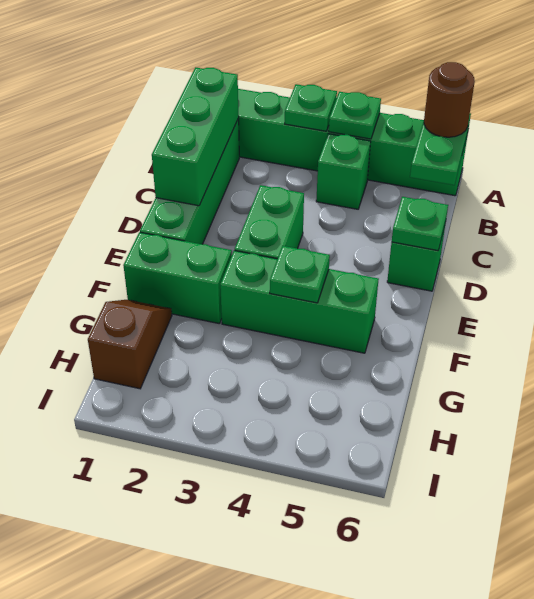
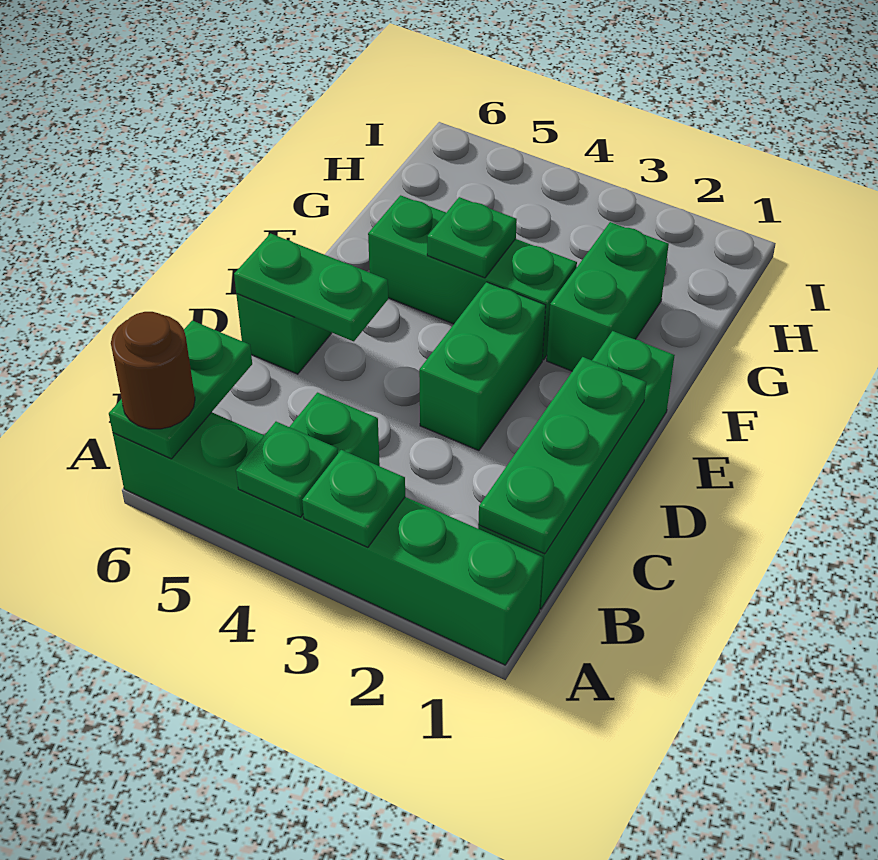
green 1x3 brick [152,68,239,206] -> green 1x3 plate [478,357,646,554]
green 1x1 plate [392,197,448,251] -> green 1x2 plate [234,233,388,341]
green 1x2 brick [123,232,232,324] -> green 1x2 brick turned to [547,222,669,371]
brown 1x2 slope [88,300,172,389] -> none

